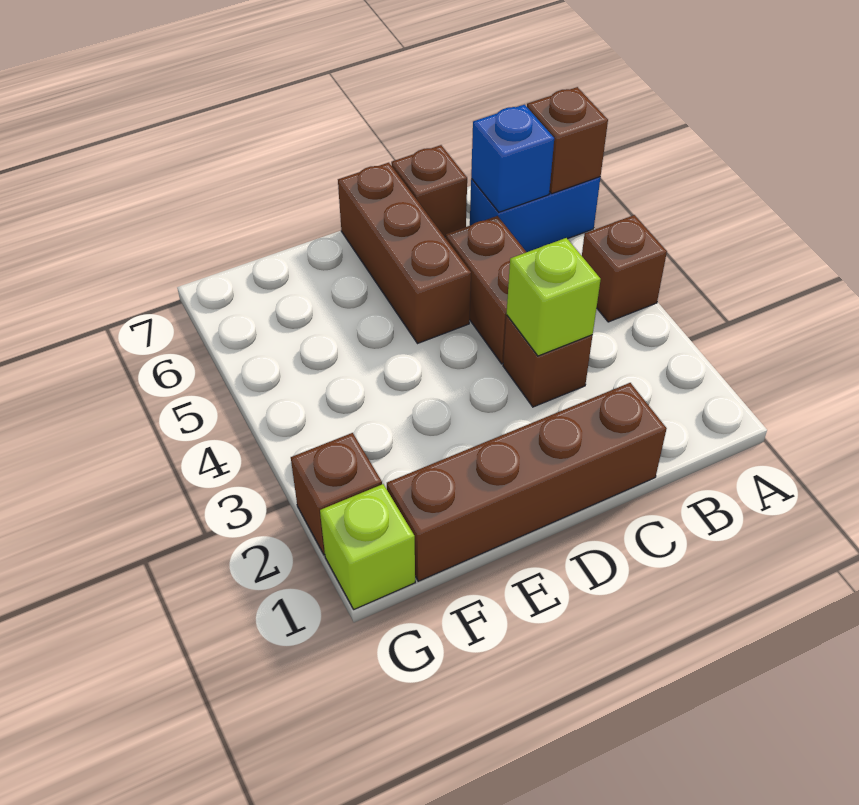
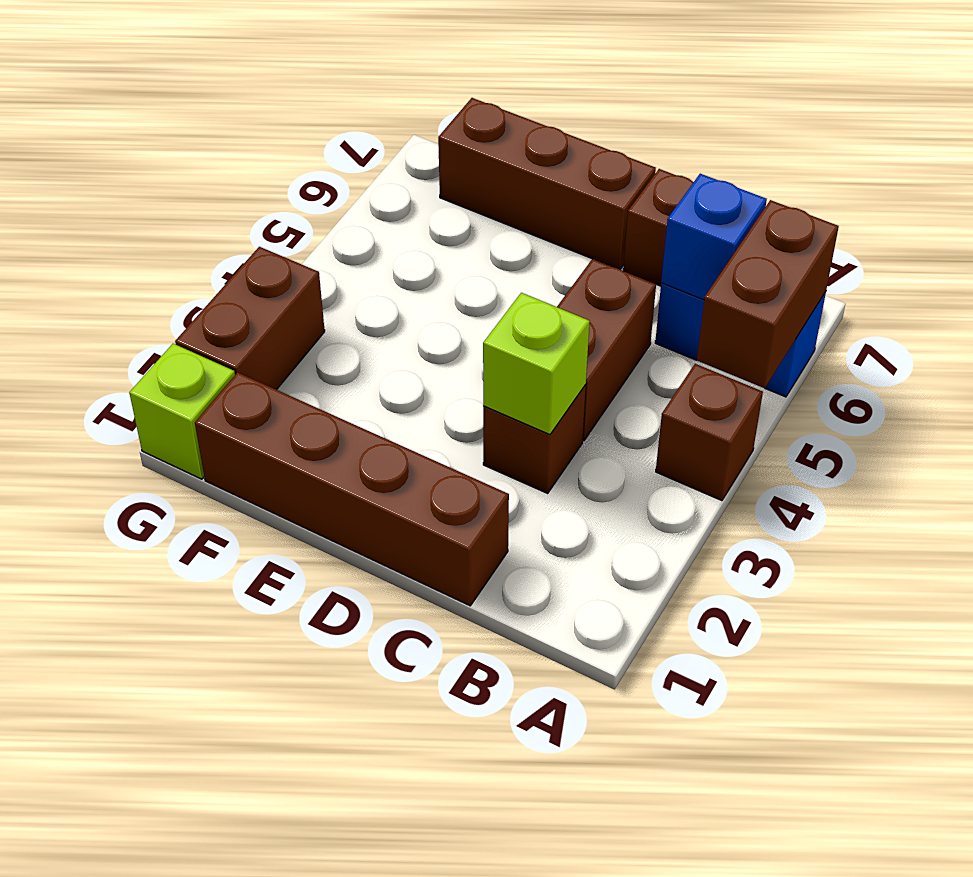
brown 1x1 brick [527,87,608,194] -> brown 1x2 brick [697,200,839,388]
brown 1x3 brick [338,163,471,344] -> brown 1x3 brick turned to [438,98,656,269]
brown 1x1 brick [291,433,382,555] -> brown 1x2 brick [175,247,325,390]

